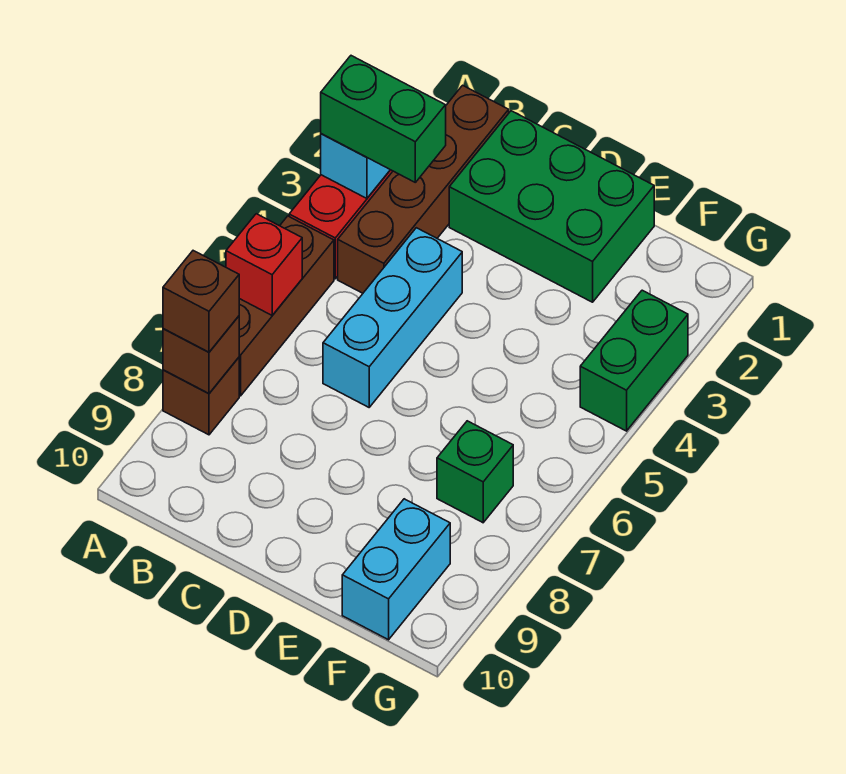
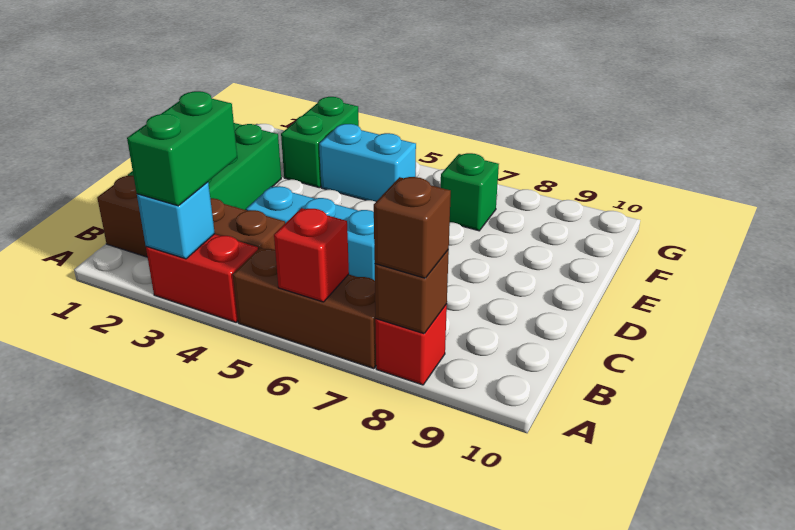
brown 1x1 brick [163,358,239,435] -> red 1x1 brick [375,304,447,385]
cyan 1x2 brick [342,499,450,640] -> cyan 1x2 brick moved to [319,124,416,202]
green 1x2 brick [580,290,688,431] -> green 1x2 brick turned to [281,97,359,188]

